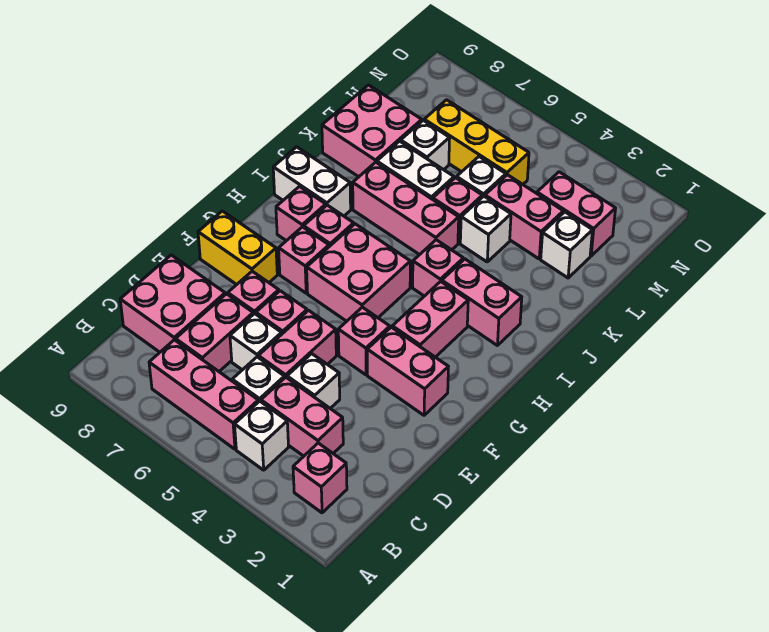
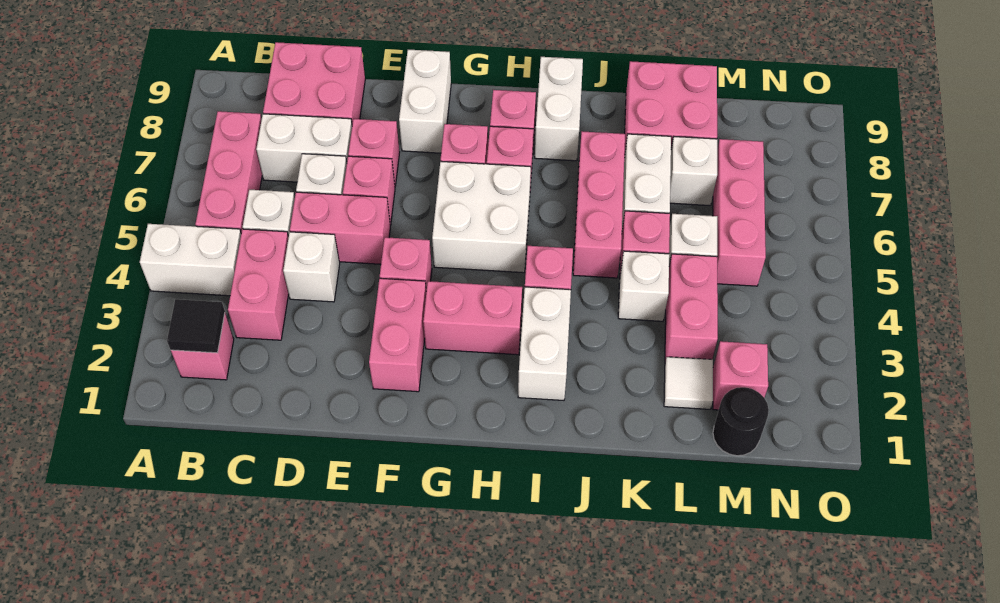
none -> black 1x1 tile [167,299,225,353]
white 1x1 brick [235,401,289,470] -> white 1x2 brick [140,224,241,296]
pink 1x2 brick [176,294,253,371] -> white 1x2 brick [256,114,352,182]
yellow 1x2 brick [198,211,277,285] -> white 1x2 brick [399,50,451,153]
pink 2x2 brick [307,224,410,321] -> white 2x2 brick [432,161,531,273]
pink 1x2 brick [442,259,522,345] -> white 1x2 brick [518,287,571,400]
white 1x1 brick [541,212,593,278] -> white 1x1 tile [664,357,713,409]
none -> black 1x1 round brick [713,387,769,456]
pink 1x2 brick [537,172,616,256] -> pink 1x1 brick [713,341,768,410]
yellow 1x3 brick [424,100,529,184] -> pink 1x3 brick [713,139,766,286]

